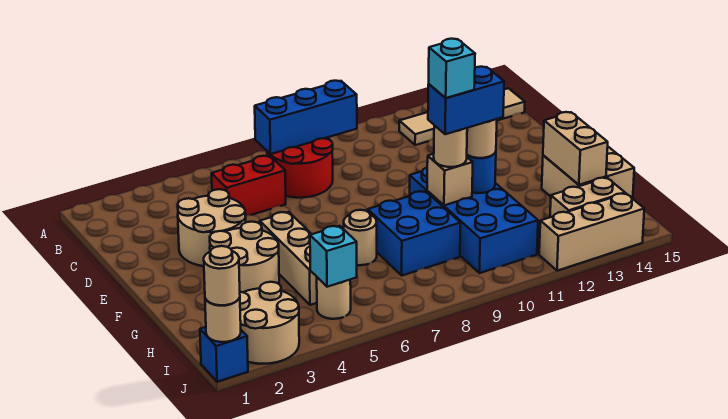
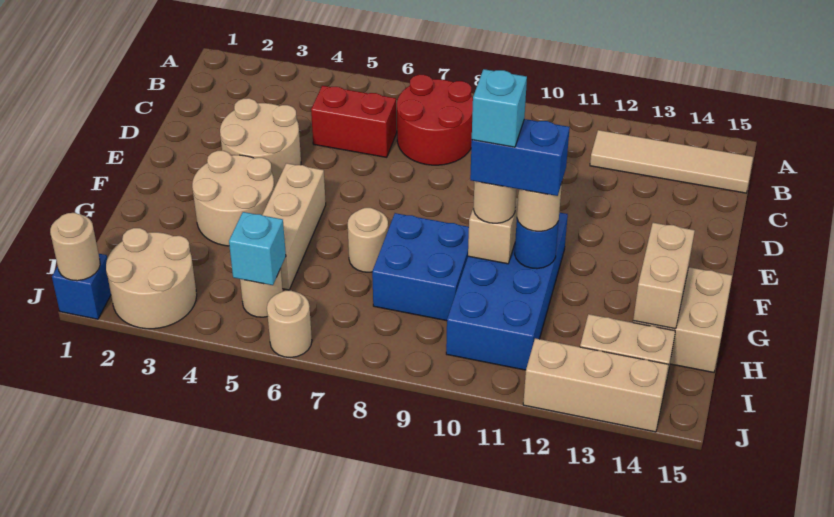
blue 1x3 brick [255,81,357,154] -> none
tan 1x1 round brick [204,246,240,305] -> tan 1x1 round brick moved to [267,291,312,357]

